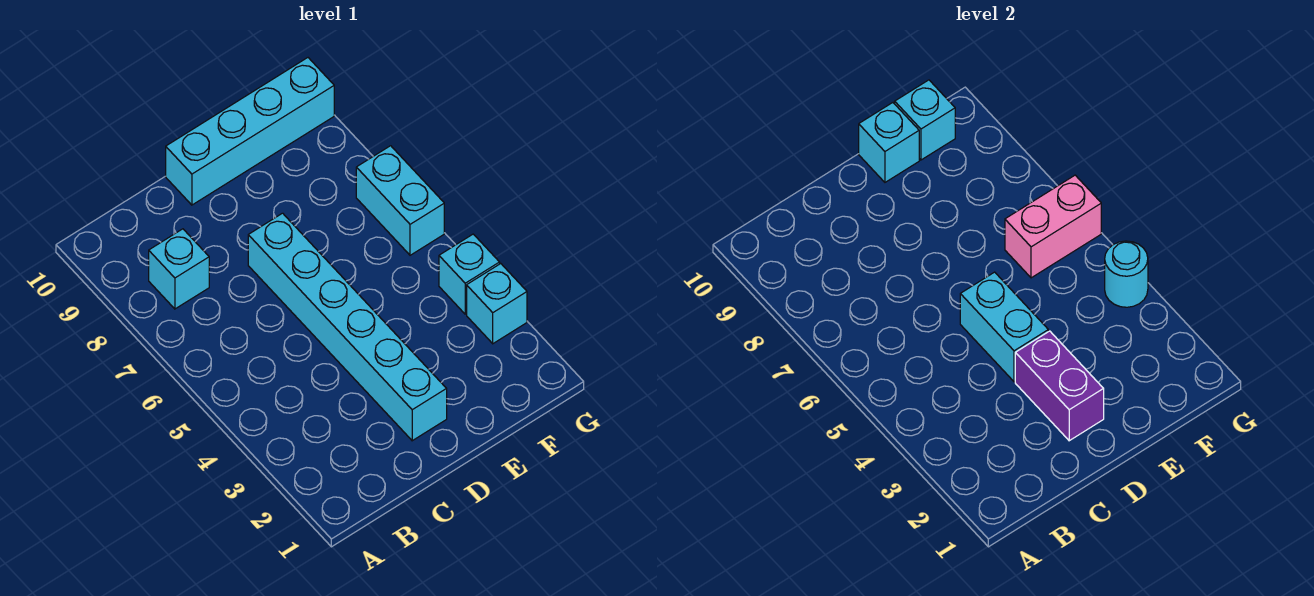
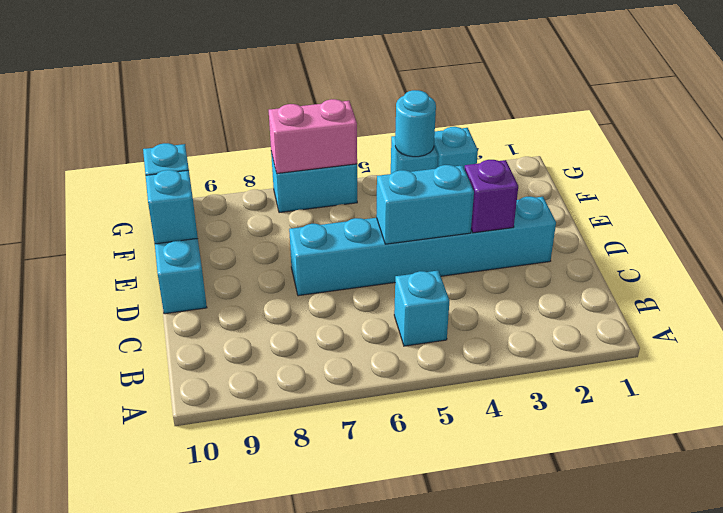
cyan 1x1 brick [149,229,209,309] -> cyan 1x1 brick moved to [394,271,449,346]
purple 1x2 brick [1015,331,1104,441] -> purple 1x1 brick [465,160,518,233]
pink 1x2 brick [1005,175,1101,278] -> pink 1x2 brick turned to [269,99,357,173]

